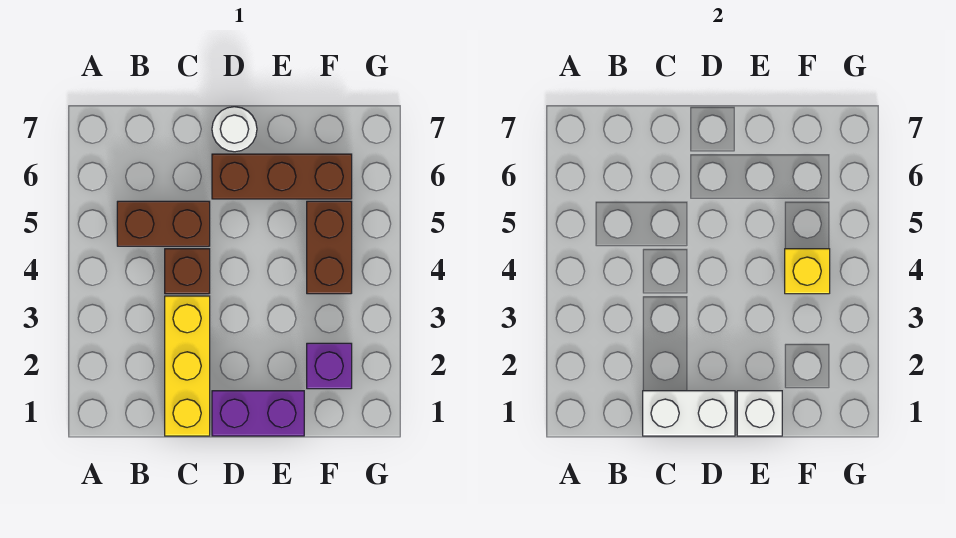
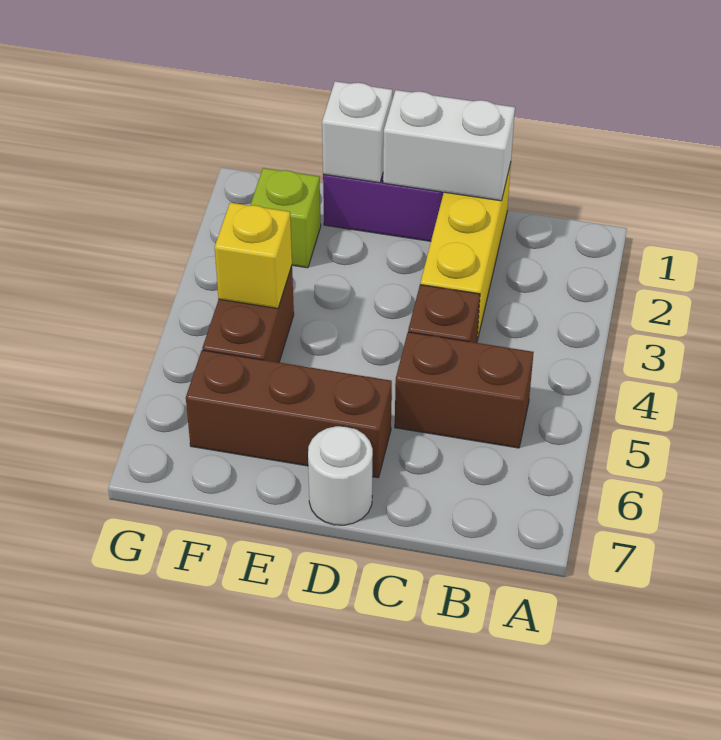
purple 1x1 brick [307,343,352,389] -> lime 1x1 brick [251,168,321,268]

